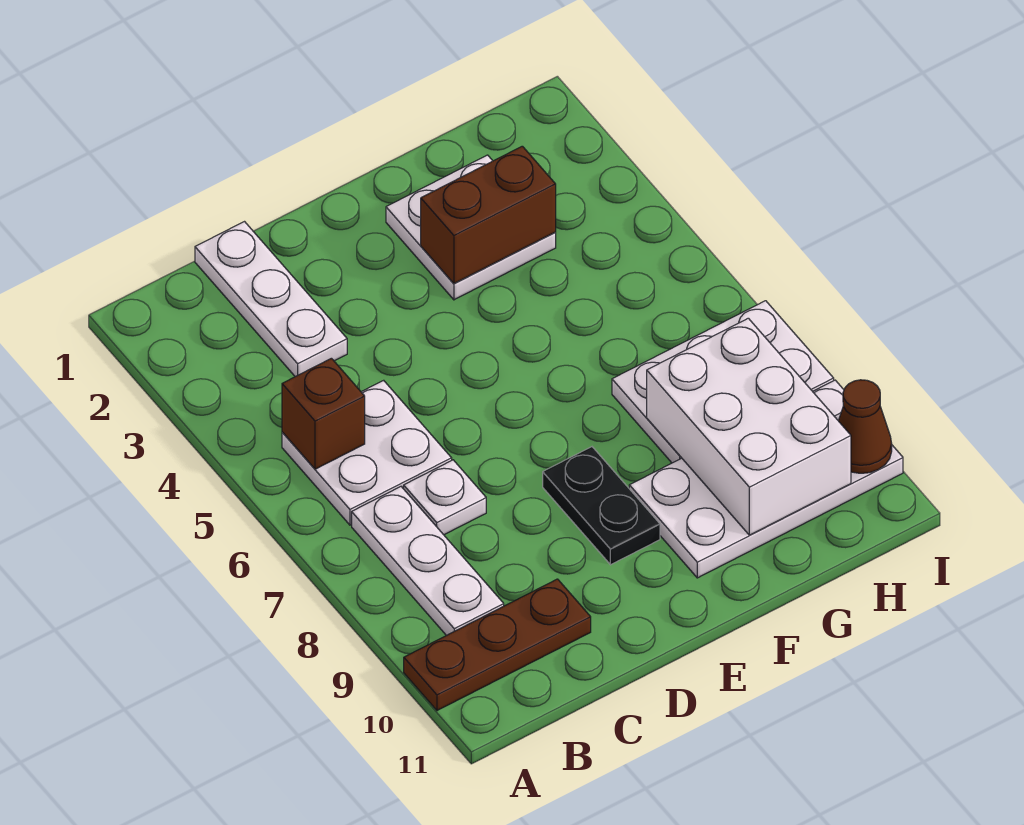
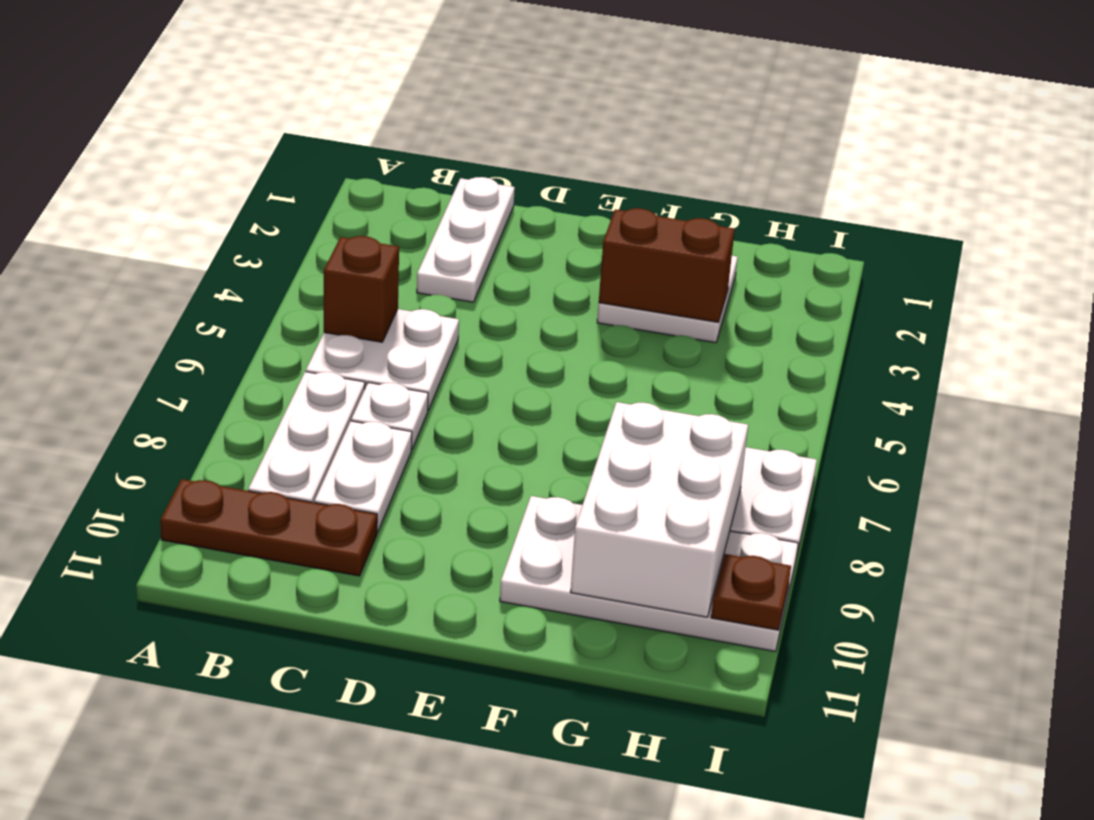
none -> white 1x2 plate [315,421,412,532]
black 1x2 plate [543,447,660,565] -> none
brown 1x1 cone [839,380,892,473] -> brown 1x1 plate [711,554,791,630]

